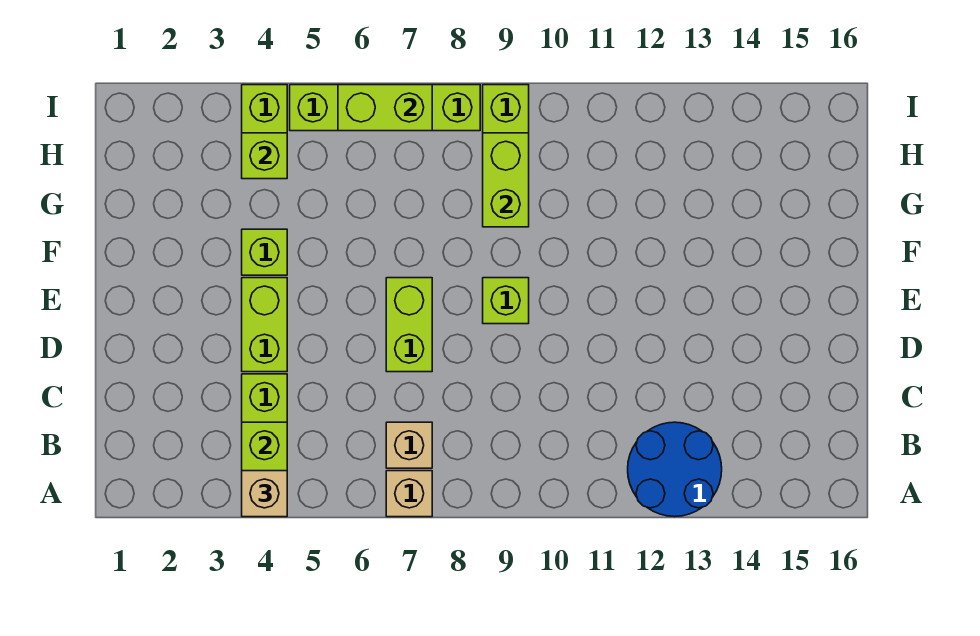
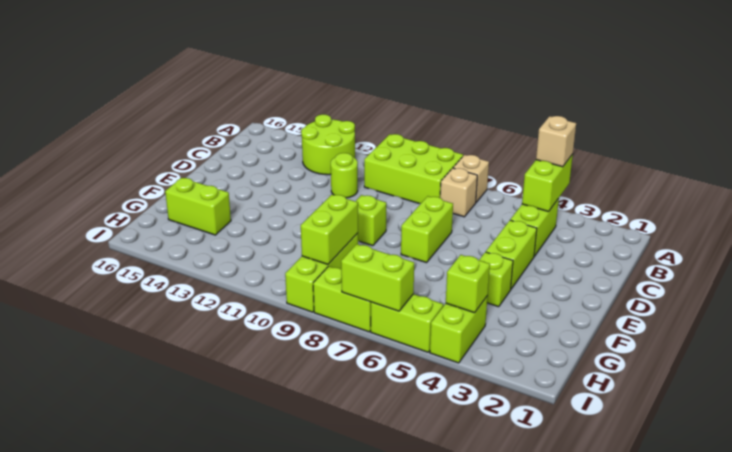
none -> lime 2x3 brick [364,134,463,204]
blue 2x2 round brick [628,422,722,517] -> lime 2x2 round brick [301,114,355,175]
none -> lime 1x1 round brick [331,153,358,198]
none -> lime 1x2 brick [165,178,231,235]

